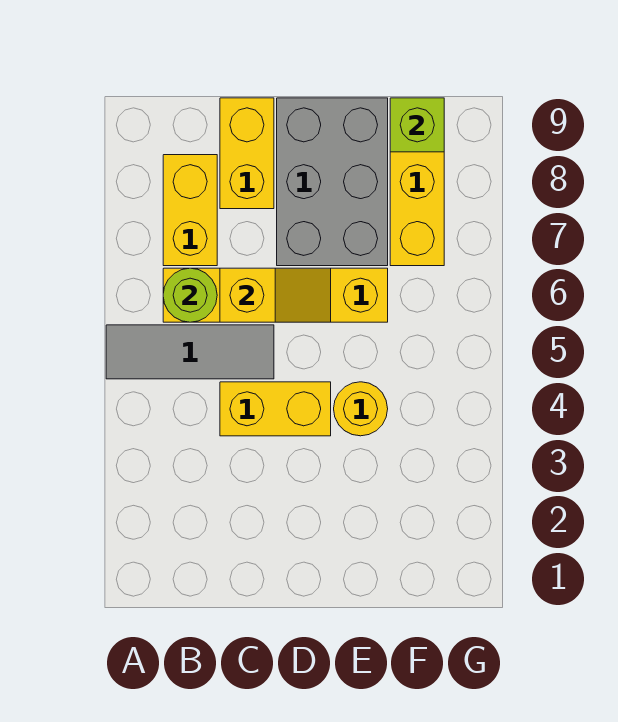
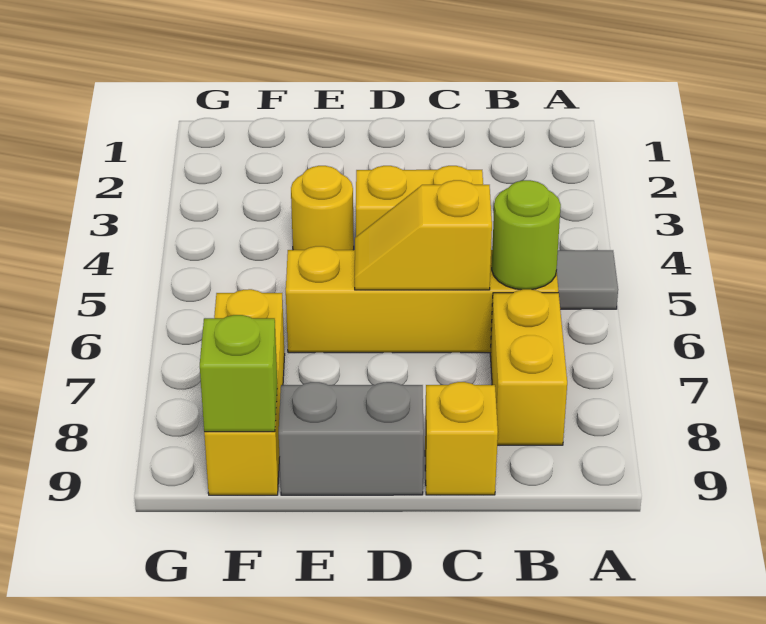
yellow 1x2 brick [220,98,274,209] -> yellow 1x1 brick [425,382,498,495]
grey 2x3 brick [277,98,388,266] -> grey 1x2 brick [279,382,424,495]

